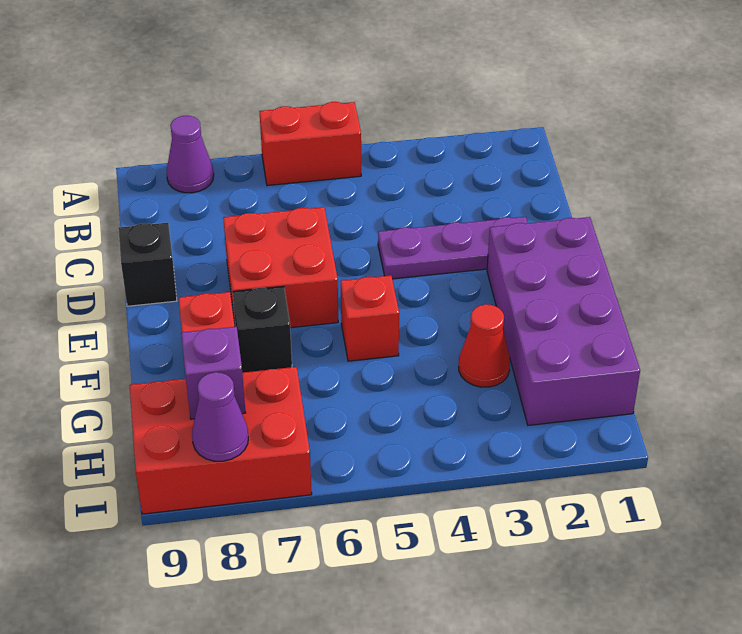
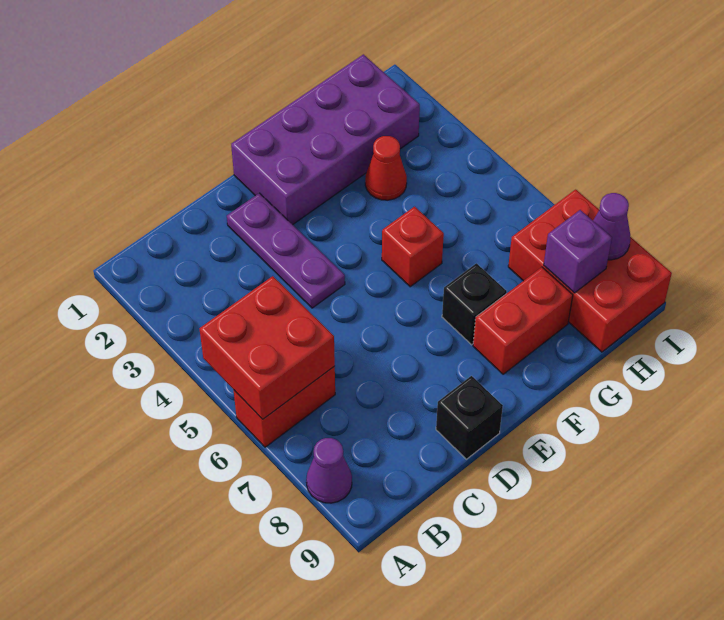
red 1x2 brick [259,102,361,186] -> red 1x2 brick turned to [234,366,335,447]
red 2x2 brick [223,207,338,328] -> red 2x2 brick moved to [200,276,335,419]

